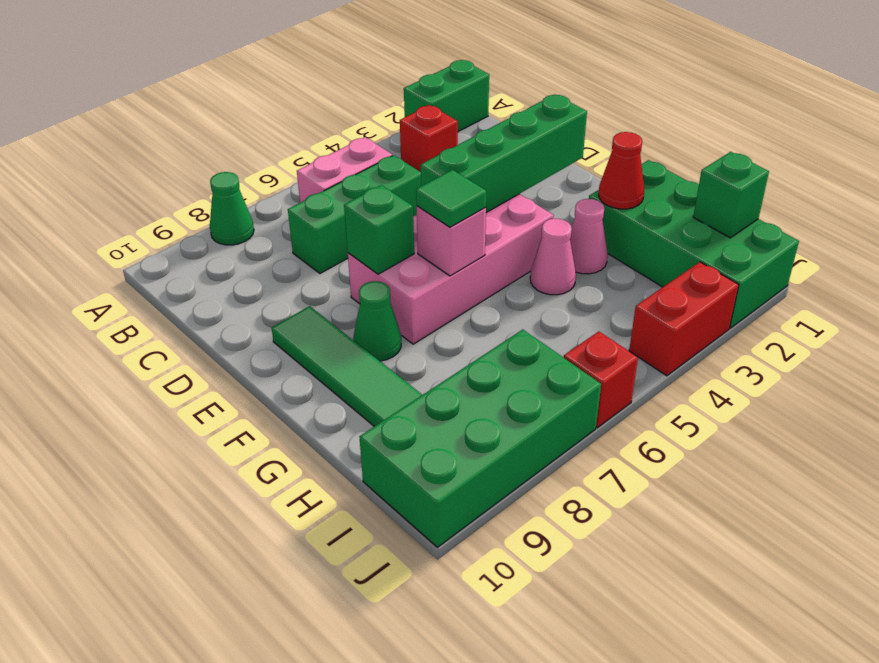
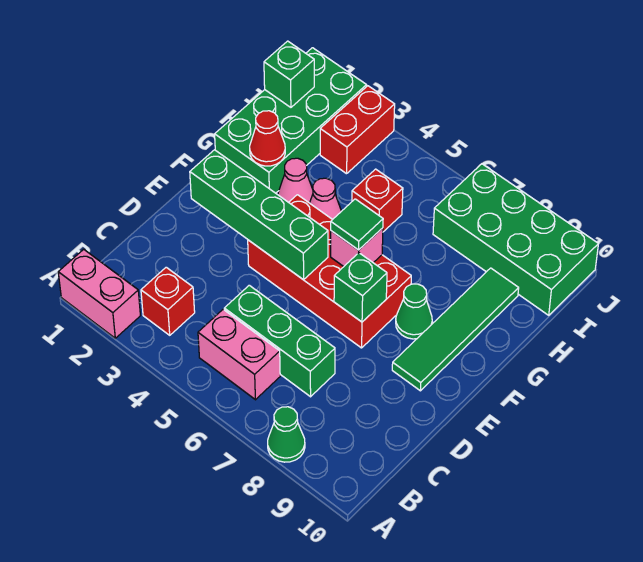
green 1x2 brick [404,60,489,132] -> pink 1x2 brick [58,249,140,338]
pink 2x4 brick [348,194,554,344] -> red 2x4 brick [248,195,411,348]
red 1x2 brick [629,262,739,376] -> red 1x2 brick turned to [320,86,395,174]
red 1x1 brick [563,331,638,428] -> red 1x1 brick moved to [352,169,403,232]

